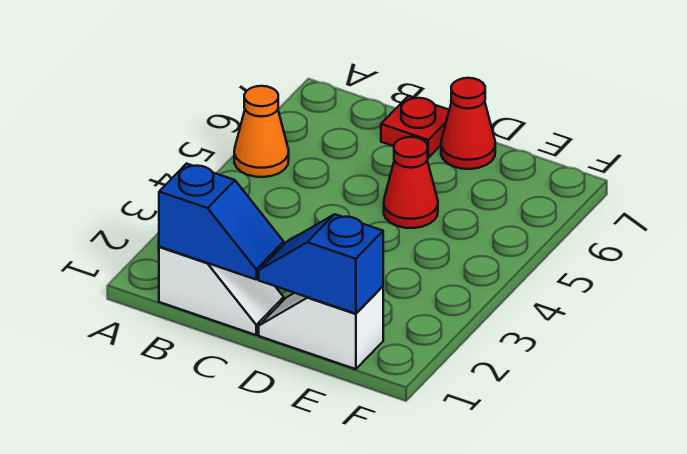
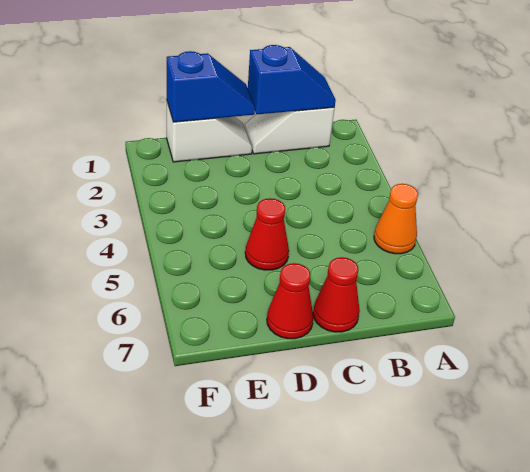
blue 1x2 slope [159,164,284,279] -> blue 1x2 slope turned to [248,45,336,114]
red 1x1 plate [381,96,449,158] -> red 1x1 cone [313,257,360,332]

